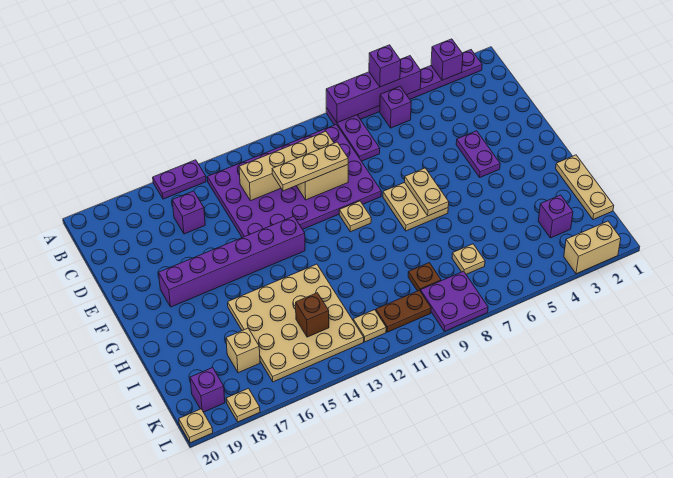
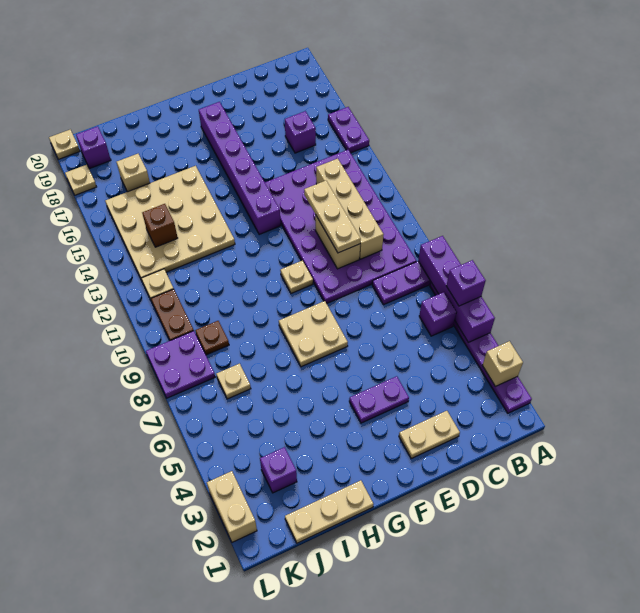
purple 1x1 brick [431,39,463,80] -> tan 1x1 brick [482,341,523,386]
tan 1x2 plate [405,168,449,216] -> tan 1x2 plate moved to [399,411,460,458]

